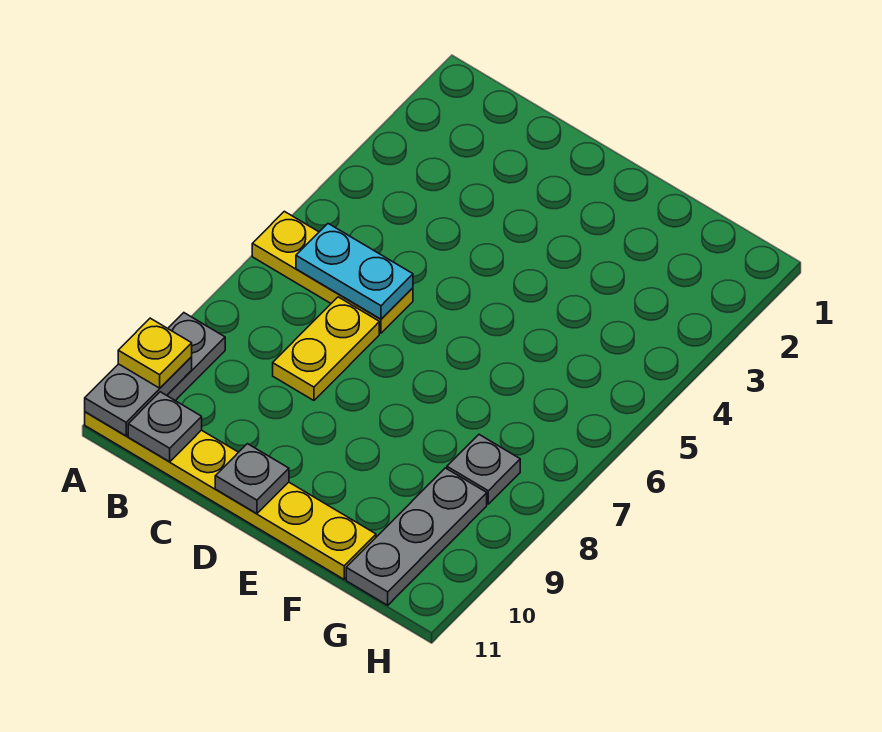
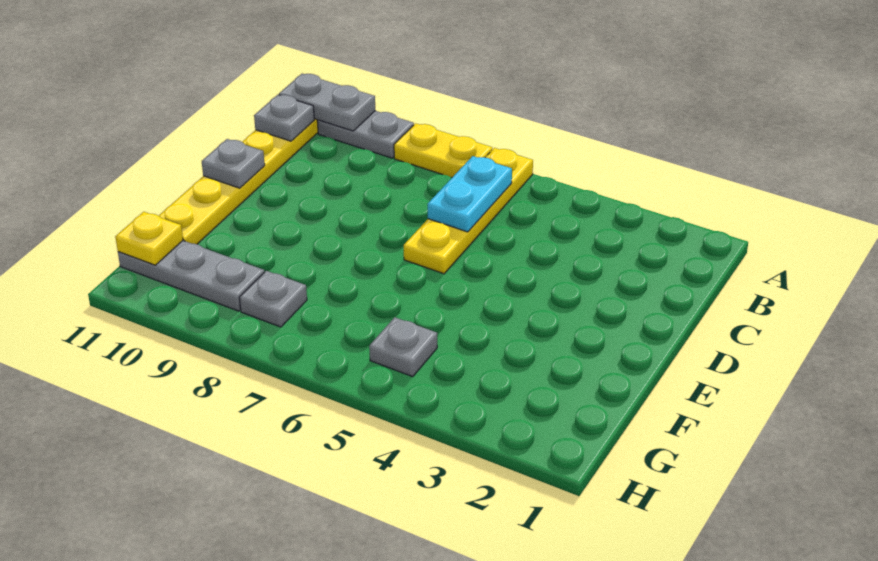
yellow 1x3 plate [252,211,413,333] -> yellow 1x4 plate [404,148,533,274]
yellow 1x1 plate [118,318,192,388] -> yellow 1x1 plate moved to [115,212,183,265]
yellow 1x2 plate [273,297,379,400] -> yellow 1x2 plate moved to [394,123,492,177]
none -> grey 1x1 plate [369,317,437,377]

